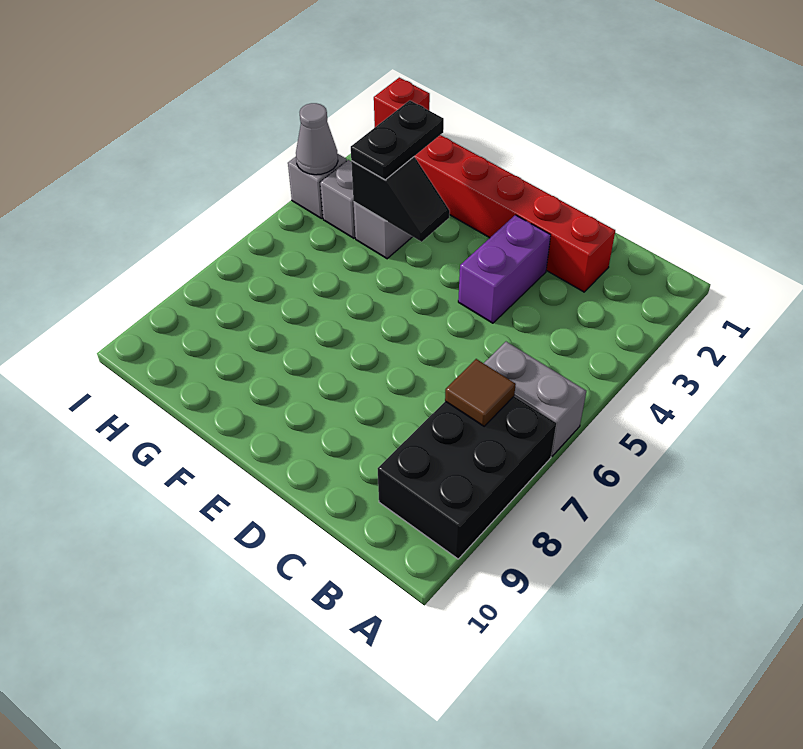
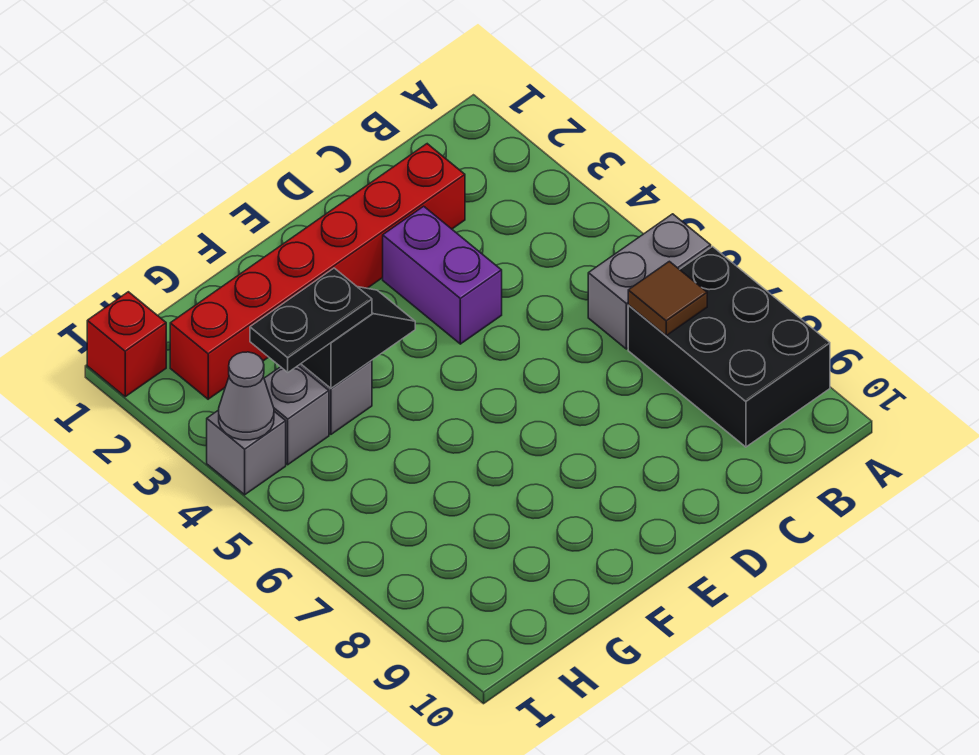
black 1x2 plate [351,100,444,180] -> black 1x2 plate turned to [250,268,372,372]

